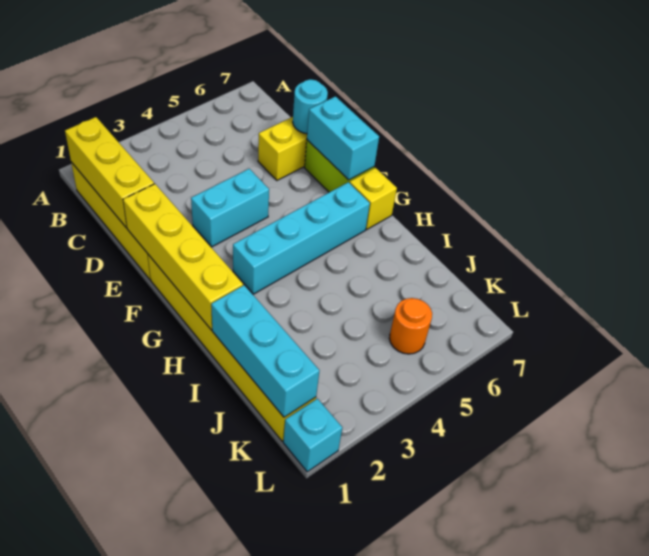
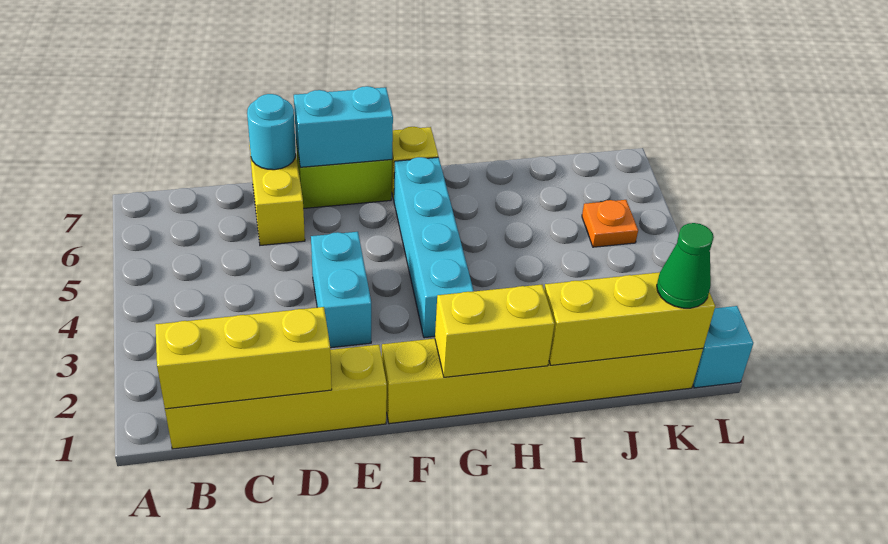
yellow 1x4 brick [123,184,243,330] -> yellow 1x2 brick [435,285,555,377]
cyan 1x3 brick [211,285,319,417] -> yellow 1x3 brick [544,272,715,365]
none -> green 1x1 cone [657,223,714,308]
orange 1x1 round brick [389,298,432,354] -> orange 1x1 plate [582,200,638,247]

